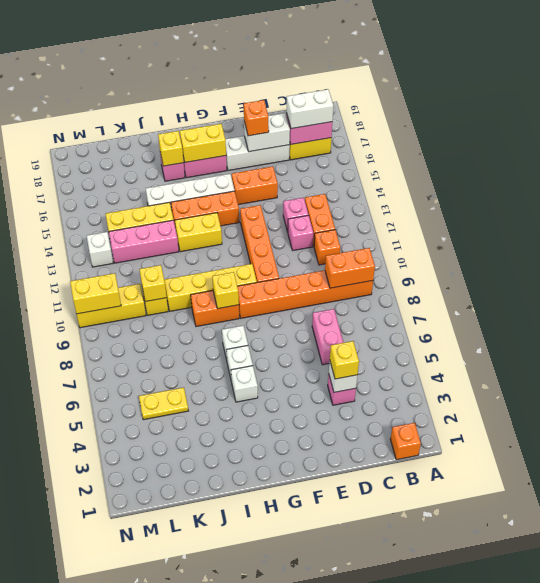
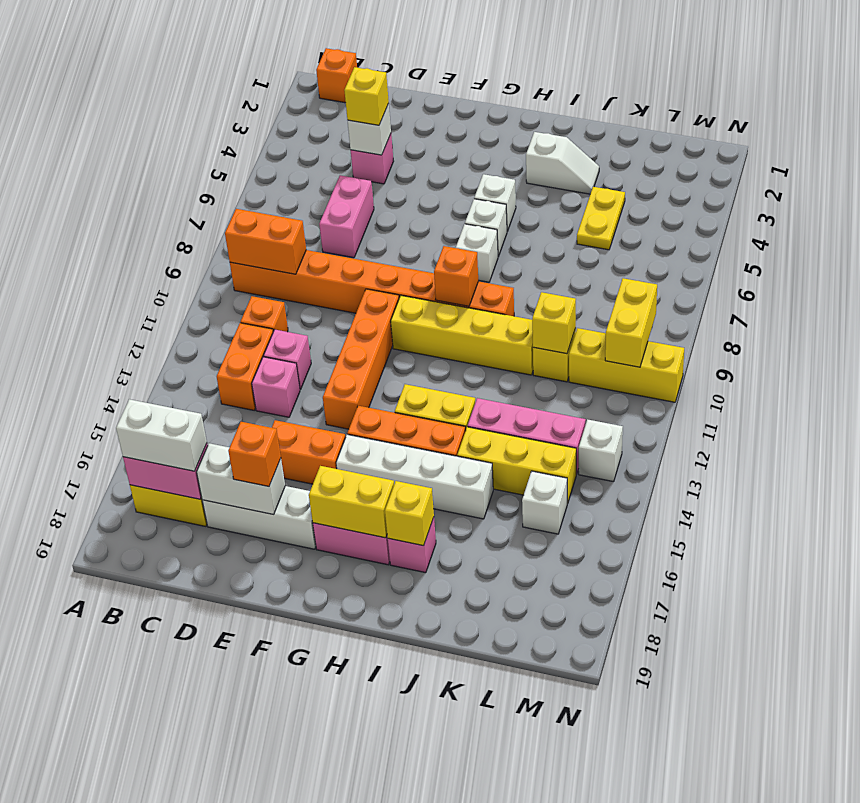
yellow 1x1 brick [212,272,239,309] -> orange 1x1 brick [434,246,478,306]
none -> white 1x2 slope [526,132,599,194]
yellow 1x2 plate [139,388,188,420] -> yellow 1x2 plate turned to [577,187,625,250]
none -> white 1x1 brick [522,471,567,534]
yellow 1x2 brick [70,273,121,314] -> yellow 1x2 brick turned to [605,278,657,367]

